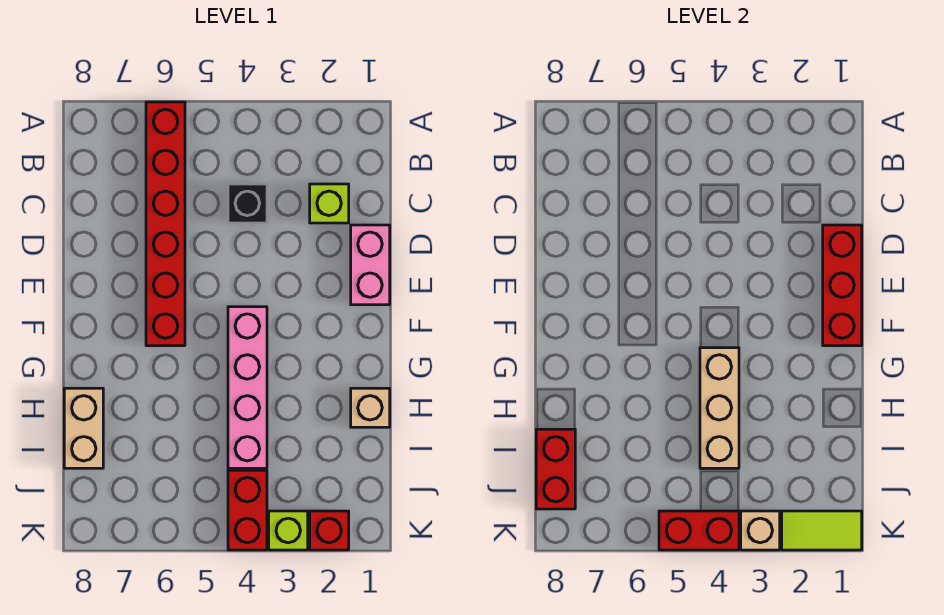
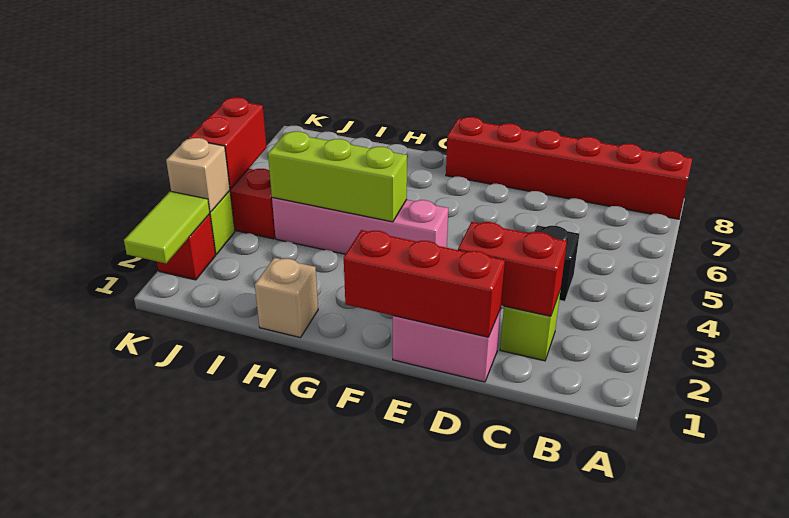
red 1x6 brick [146,102,185,346] -> red 1x6 brick moved to [446,117,692,219]
tan 1x3 brick [700,348,739,468] -> lime 1x3 brick [268,131,407,222]
tan 1x2 brick [64,388,103,468] -> none
red 1x2 brick [536,429,575,509] -> red 1x2 brick moved to [458,222,567,316]

